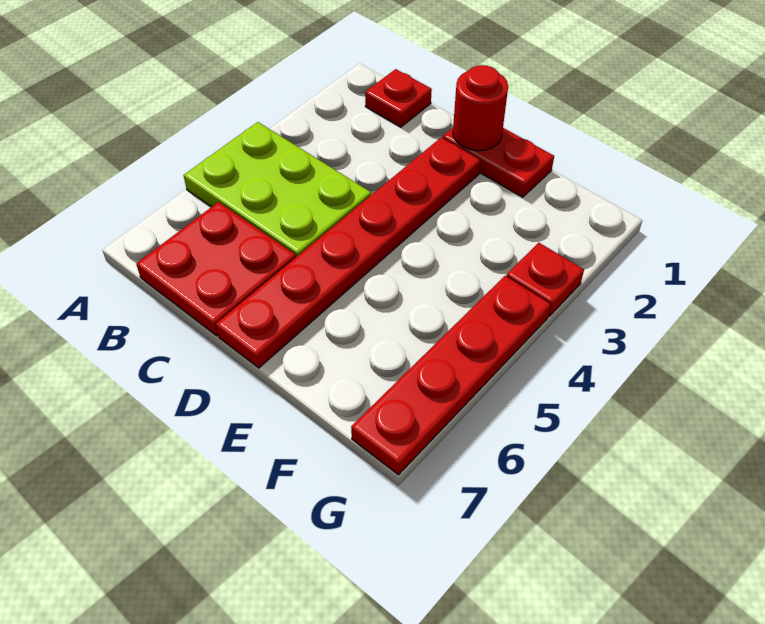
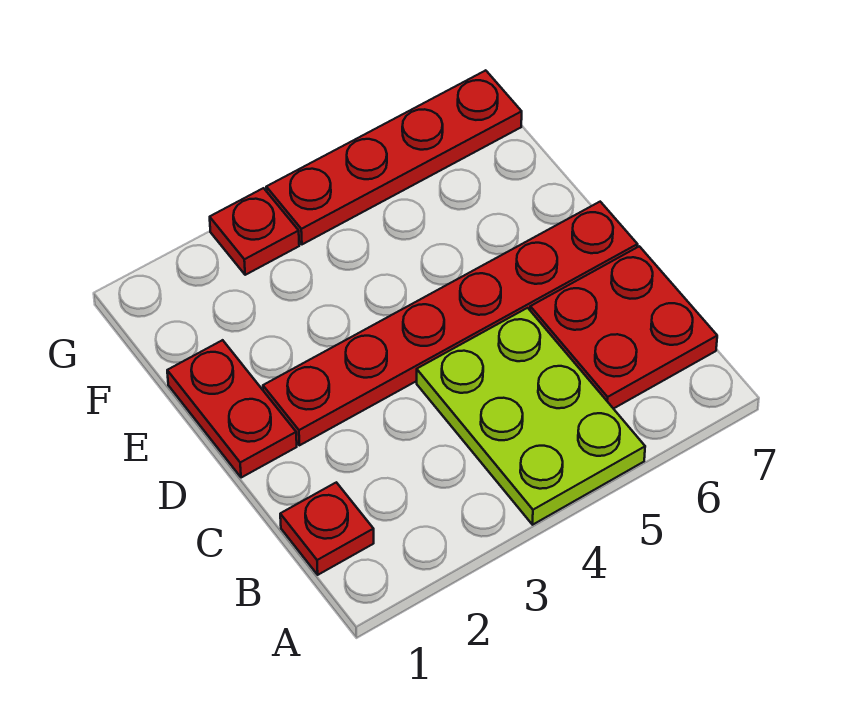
red 1x1 round brick [453,65,508,151] -> none

